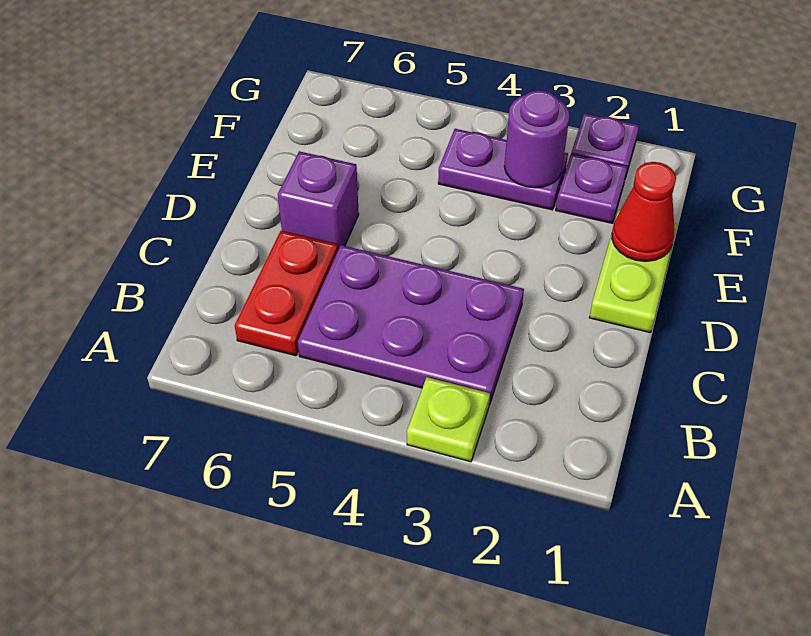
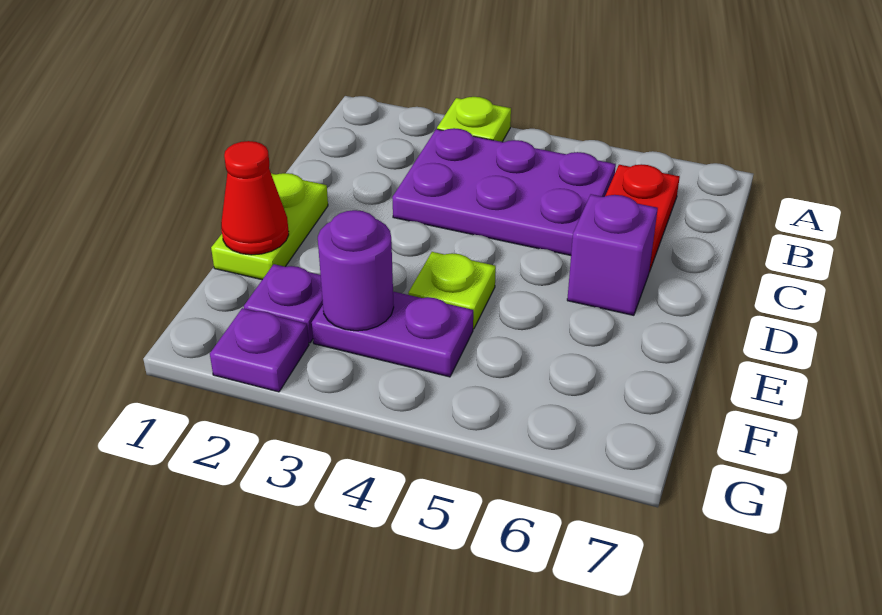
none -> lime 1x1 plate [408,252,496,329]

